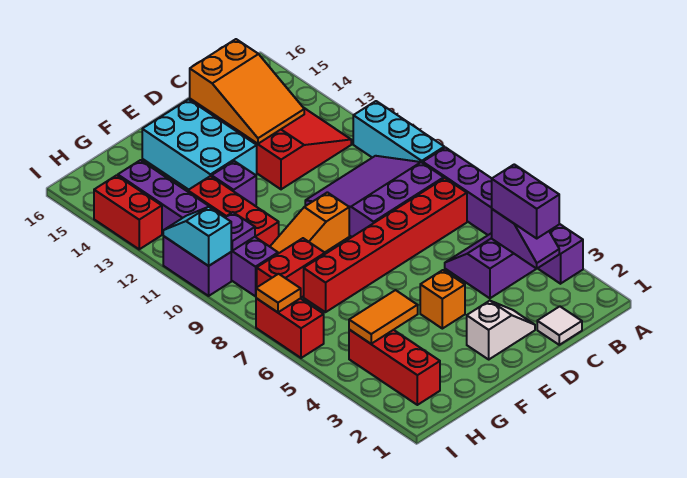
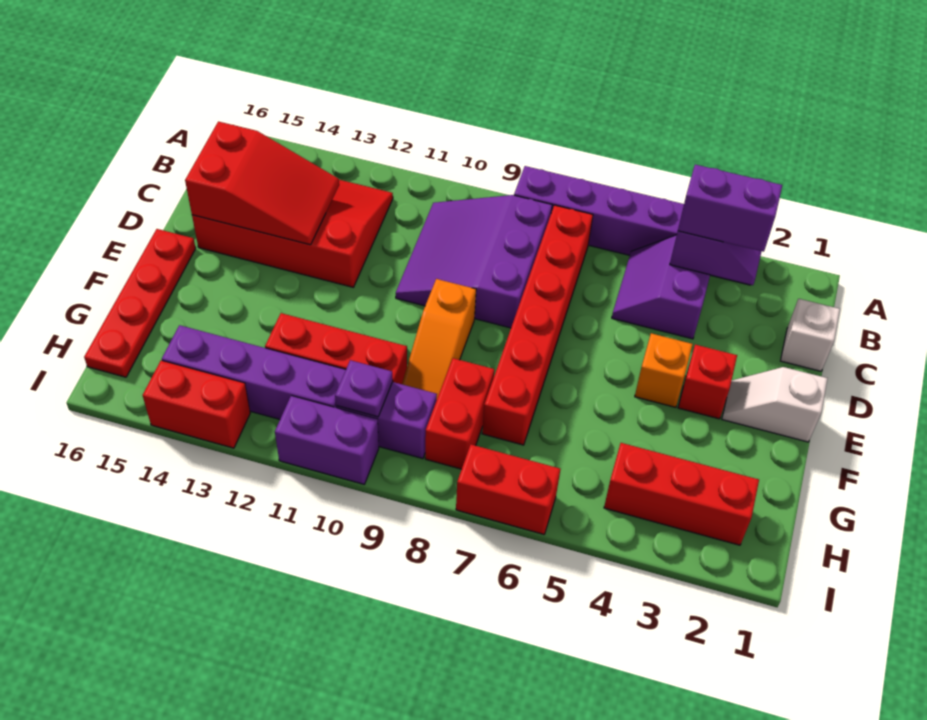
cyan 1x3 brick [353,101,444,163] -> none
white 1x1 tile [537,306,582,345] -> white 1x1 brick [781,299,840,371]
orange 2x3 slope [190,39,304,144] -> red 2x3 slope [185,121,339,245]
white 1x2 slope [467,301,535,359] -> white 1x2 slope turned to [722,367,828,442]
none -> red 1x1 brick [678,345,737,419]
cyan 2x3 brick [142,99,257,190] -> none
none -> red 1x4 plate [84,229,196,377]
purple 1x1 brick [212,161,256,206] -> none
orange 1x2 tile [349,290,418,344] -> none
orange 1x1 tile [256,274,301,312] -> none
cyan 1x2 slope [163,207,231,266] -> none

